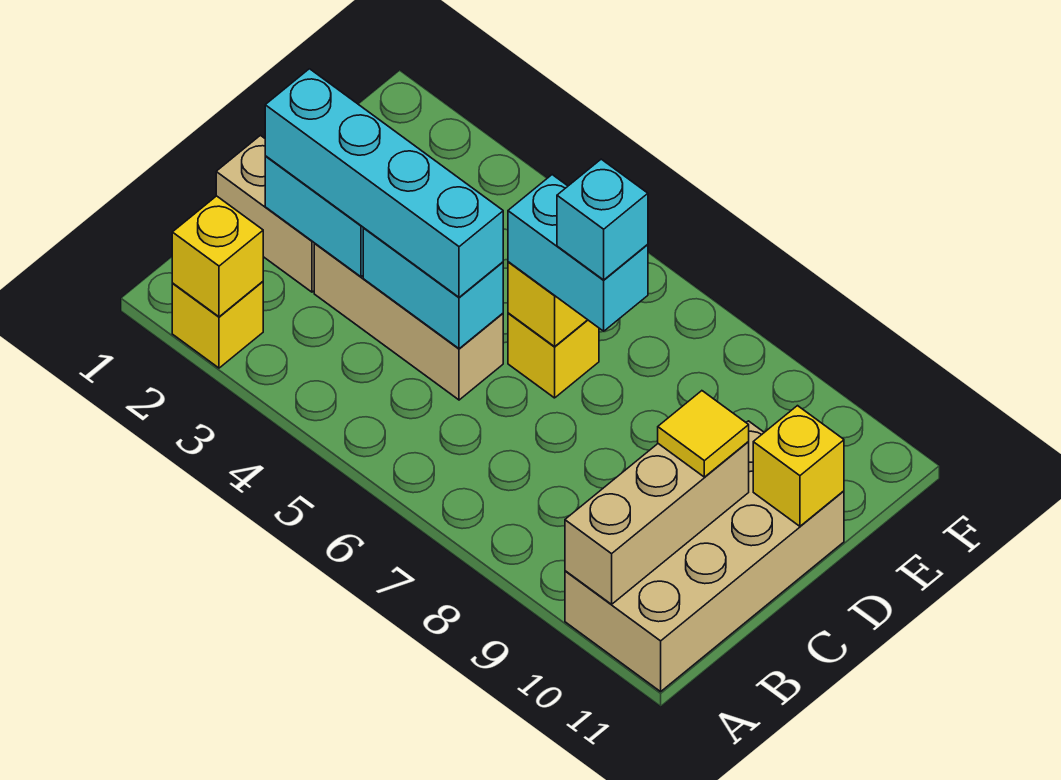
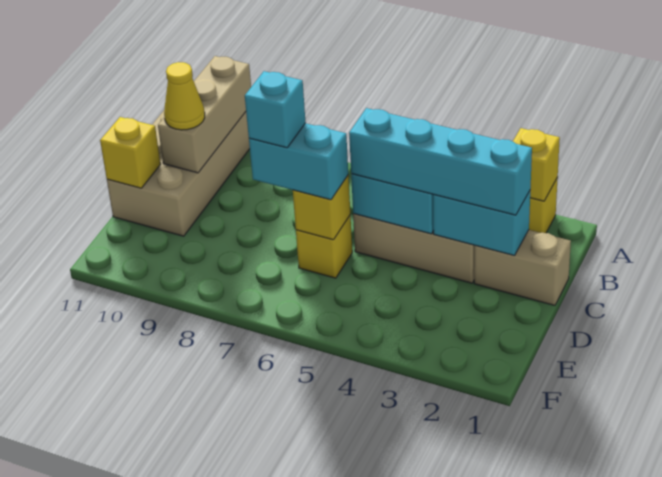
yellow 1x1 tile [658,391,749,477] -> yellow 1x1 cone [164,62,205,130]

